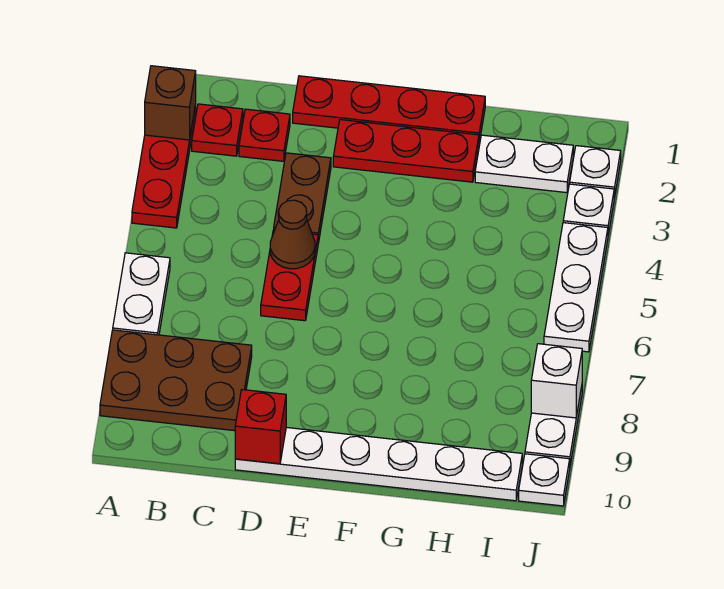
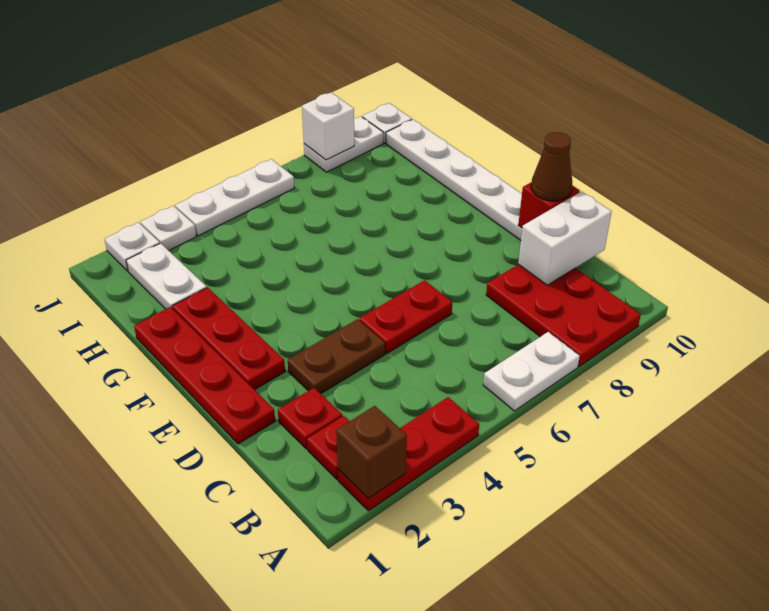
brown 2x3 plate [100,330,252,431] -> red 2x3 plate [486,264,641,366]
none -> white 1x2 brick [518,191,612,285]
brown 1x1 cone [270,200,315,269] -> brown 1x1 cone moved to [531,132,572,201]

